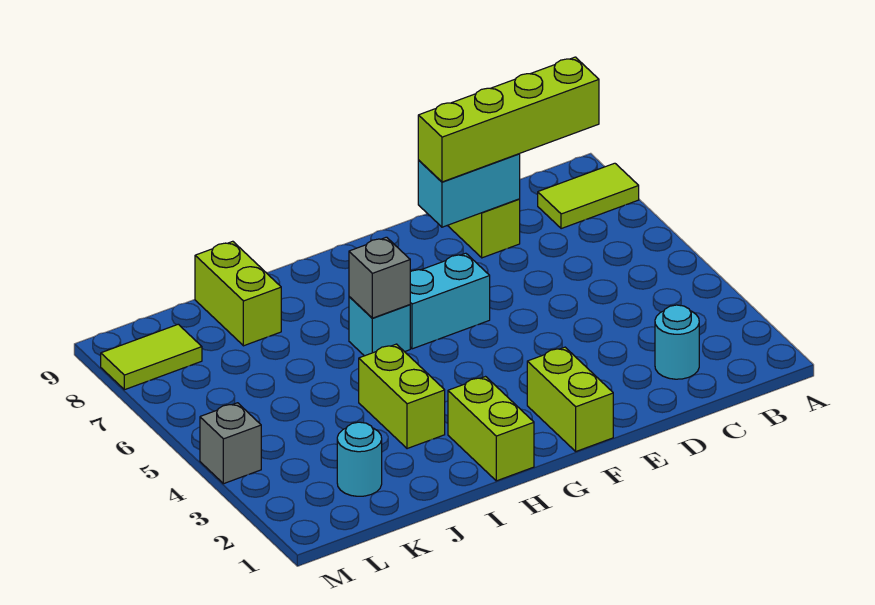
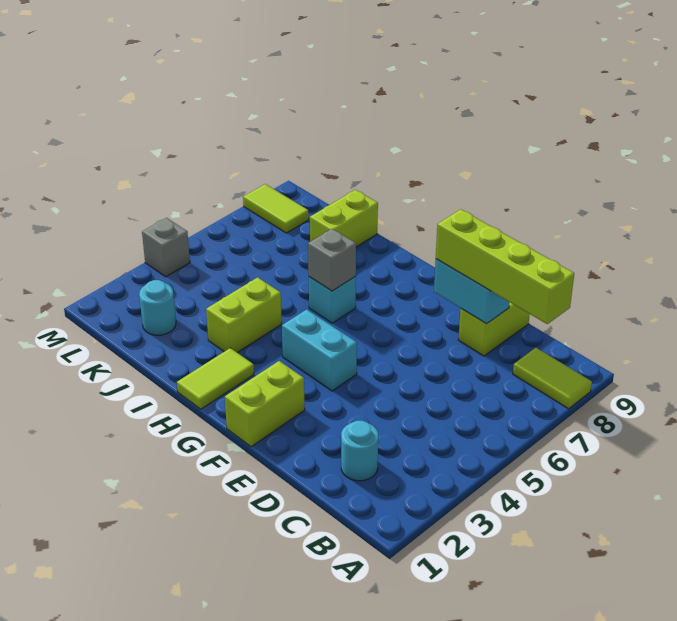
cyan 1x2 brick [410,253,490,349] -> cyan 1x2 brick moved to [282,309,357,391]
lime 1x2 brick [448,377,534,481] -> lime 1x2 tile [177,348,254,409]

